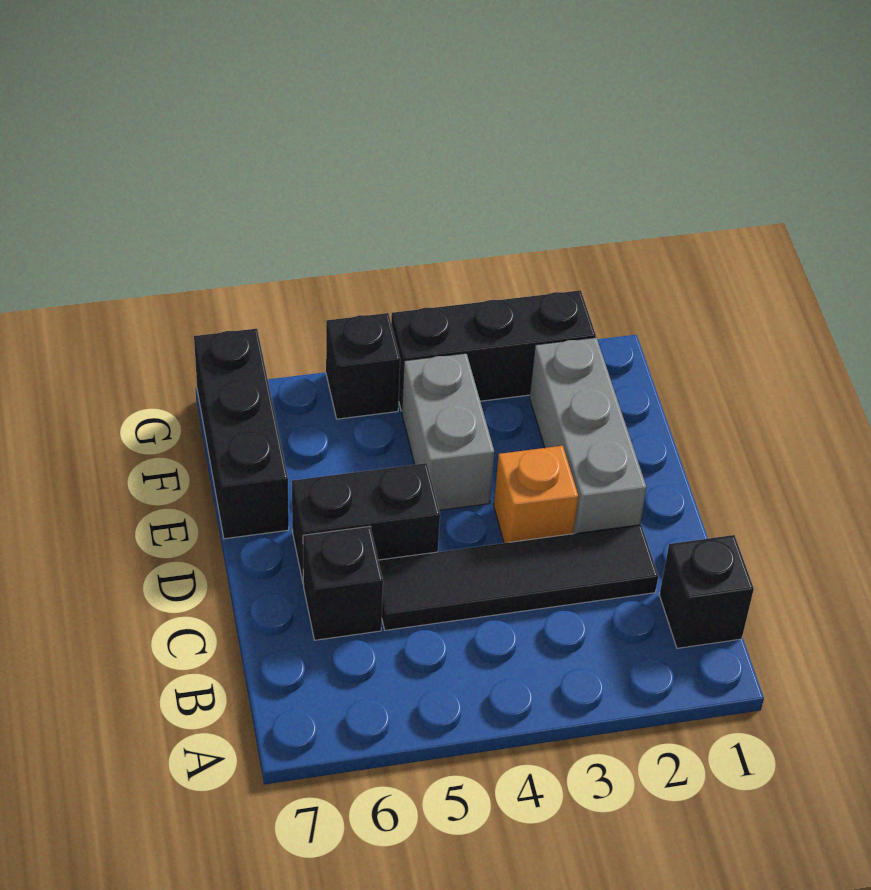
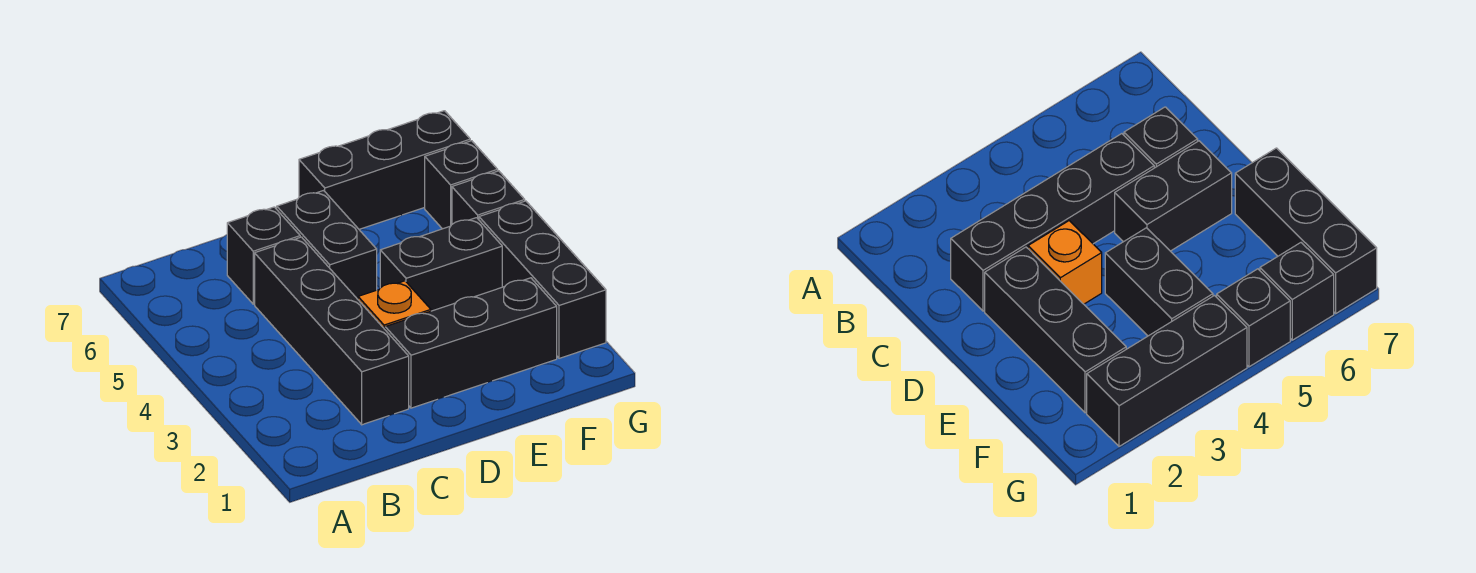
black 1x1 brick [659,535,754,648] -> black 1x1 brick moved to [425,141,498,229]
black 1x4 tile [378,525,658,630] -> black 1x4 brick [255,237,409,425]
grey 1x3 brick [530,338,647,534] -> black 1x3 brick [385,278,557,408]
grey 1x2 brick [402,353,494,510] -> black 1x2 brick [380,218,502,311]

